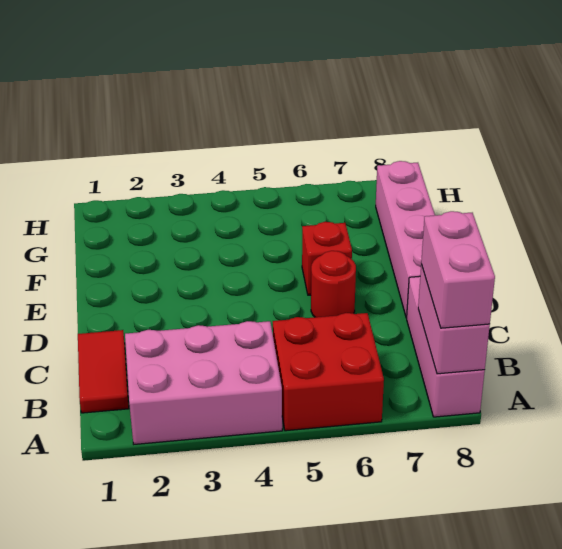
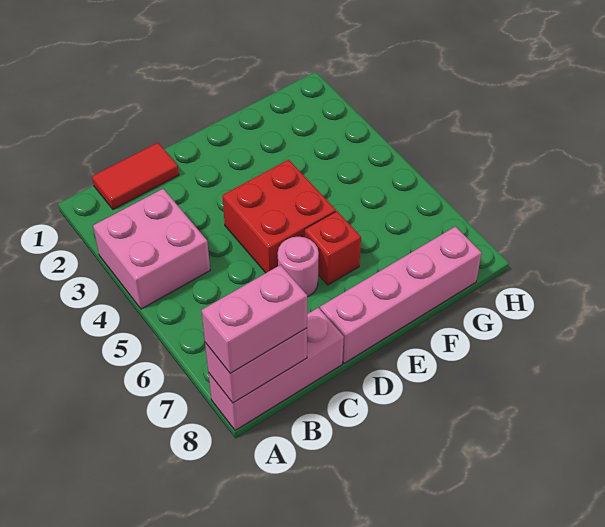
pink 2x3 brick [125,321,282,444] -> pink 2x2 brick [93,189,210,309]
red 2x2 brick [273,313,384,431] -> red 2x2 brick moved to [222,160,336,273]
red 1x1 round brick [311,251,356,317] -> pink 1x1 round brick [278,237,319,297]

